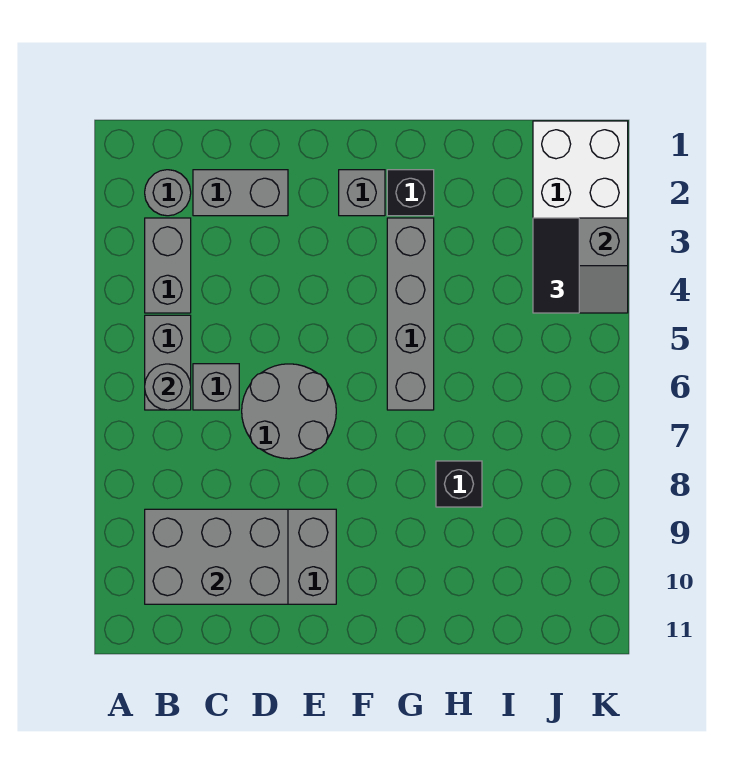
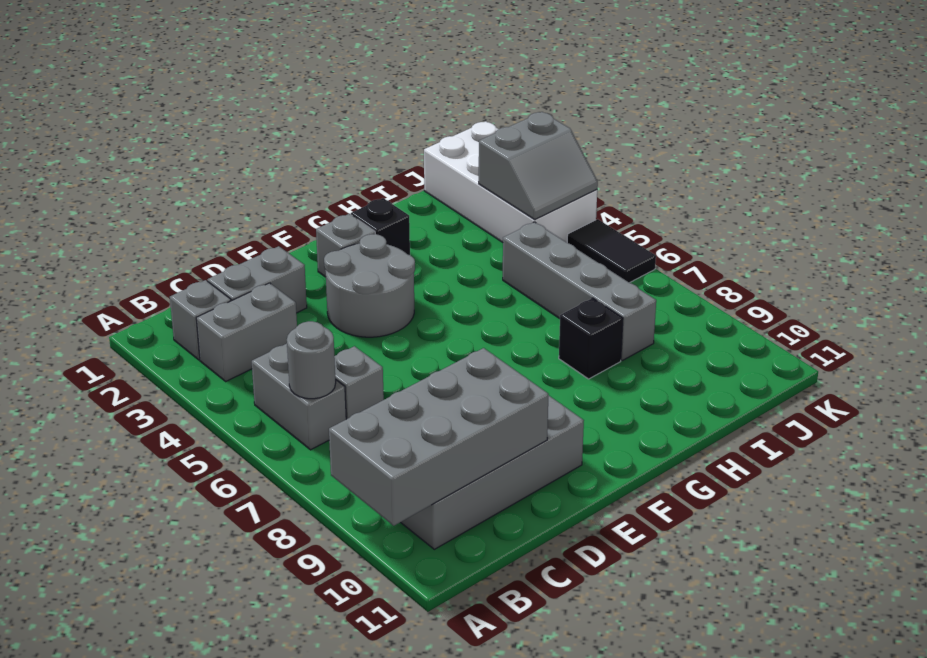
grey 1x1 round brick [145,170,191,216] -> grey 1x1 brick [170,280,231,360]
grey 1x2 brick [145,218,191,313] -> grey 1x2 brick turned to [196,283,297,381]
grey 2x3 brick [145,509,288,604] -> grey 2x4 brick [329,348,549,526]
grey 2x2 round brick [242,364,336,459] -> grey 2x2 round brick moved to [324,234,415,337]
grey 1x4 brick [387,218,434,410] -> grey 1x4 brick moved to [503,222,656,360]
black 1x2 tile [533,218,579,313] -> black 1x2 tile moved to [567,219,656,283]

